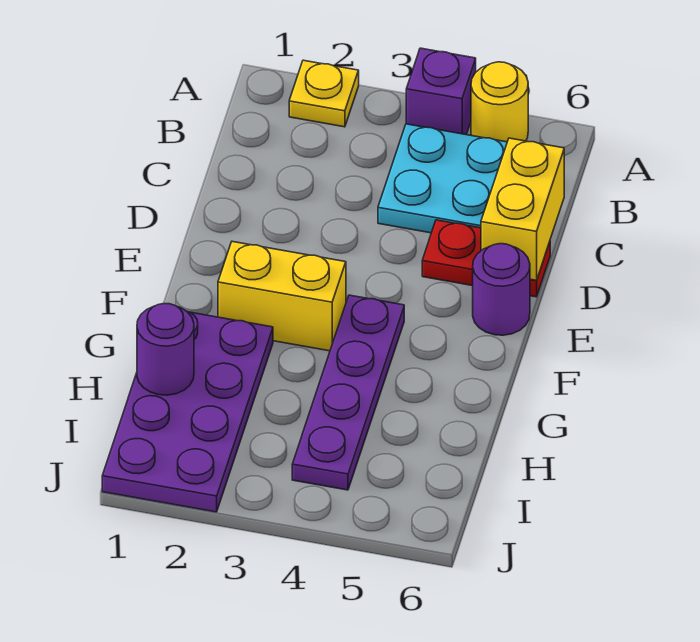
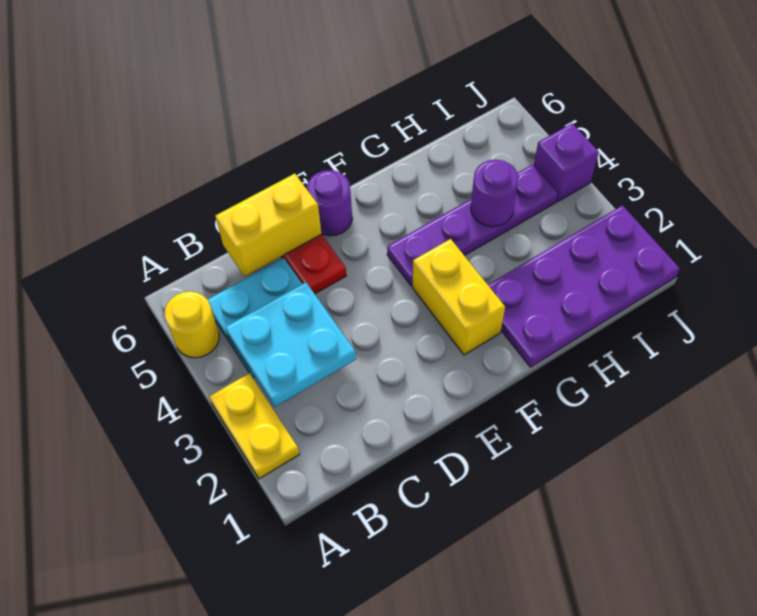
yellow 1x1 plate [289,60,359,127] -> yellow 1x2 plate [209,373,299,479]
purple 1x1 brick [406,48,476,135] -> purple 1x1 brick moved to [534,123,599,202]
none -> cyan 2x2 plate [225,282,356,407]
purple 1x1 round brick [137,304,194,395] -> purple 1x1 round brick moved to [471,160,519,227]

